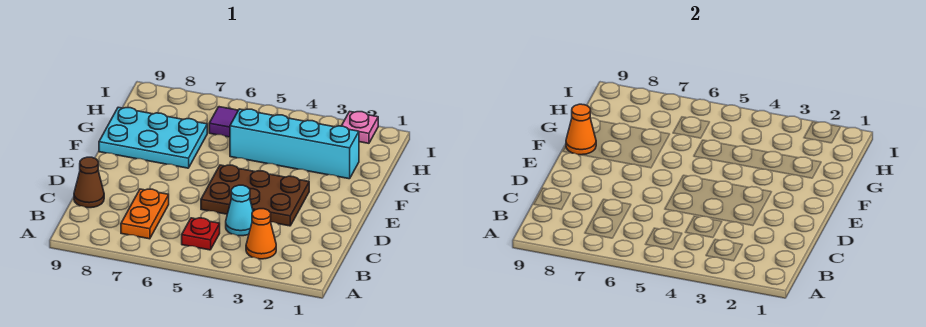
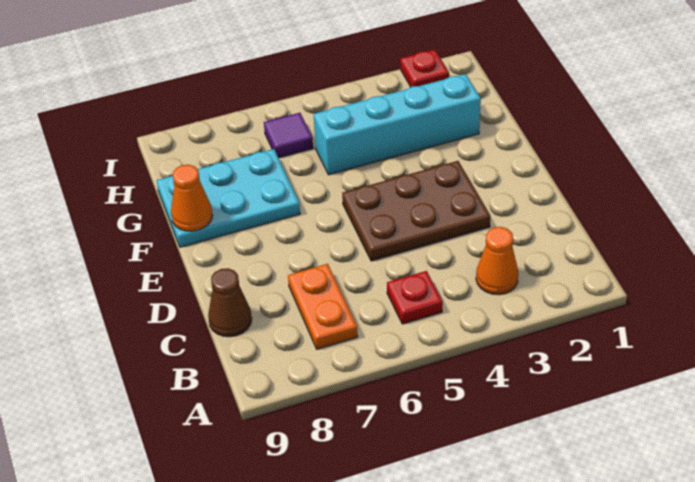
cyan 1x1 cone [226,185,253,236] -> none
pink 1x1 plate [342,111,378,143] -> red 1x1 plate [401,50,449,87]

